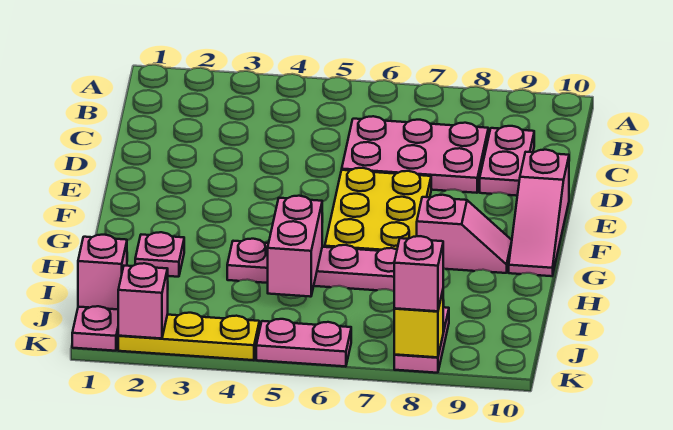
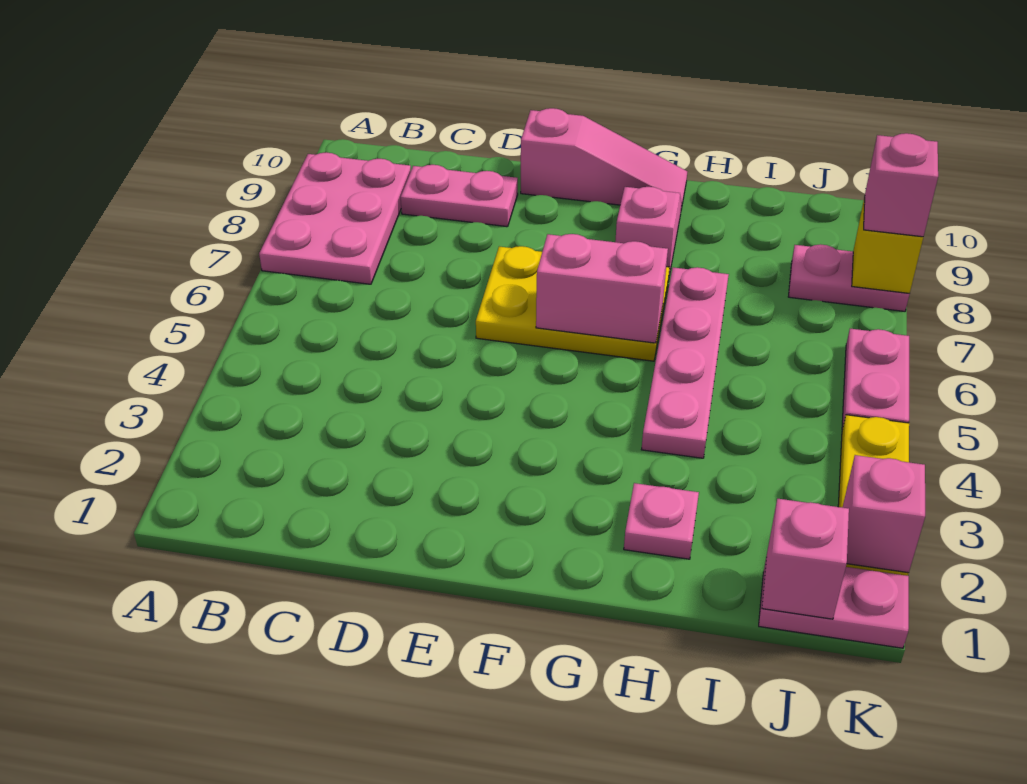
pink 2x3 plate [342,116,488,193] -> pink 2x3 plate moved to [259,152,411,284]
pink 1x2 brick [268,196,322,297] -> pink 1x2 brick moved to [536,234,668,343]

